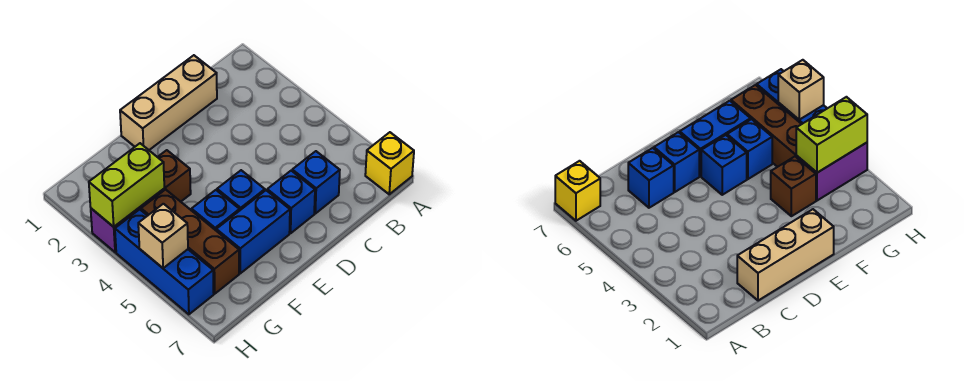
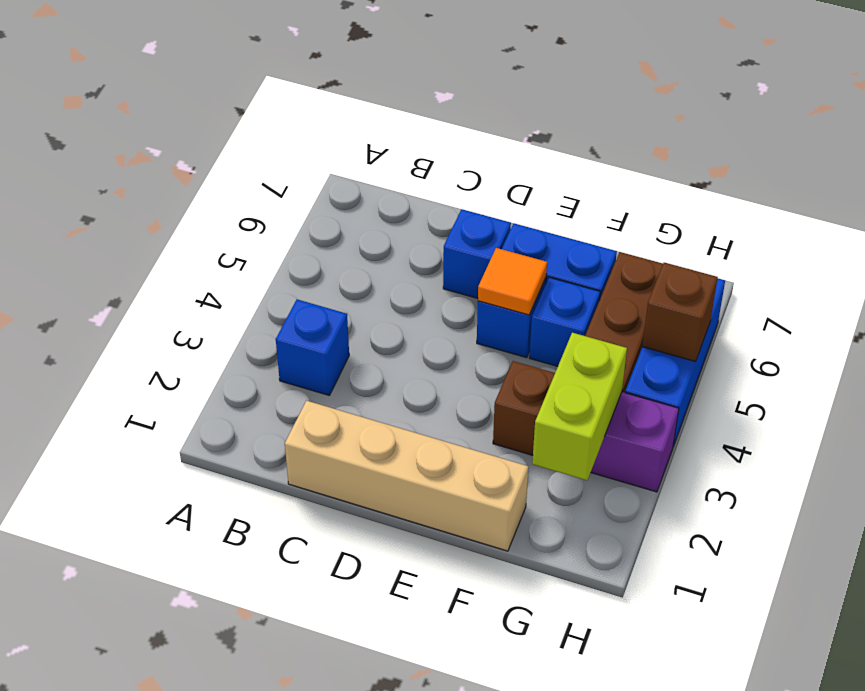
yellow 1x1 brick [365,132,414,194] -> none
tan 1x3 brick [120,55,217,150] -> tan 1x4 brick [285,401,529,551]
blue 1x1 brick [292,151,340,214] -> blue 1x1 brick moved to [276,299,349,395]
none -> orange 1x1 tile [478,248,547,315]
lime 1x2 brick [89,143,164,227] -> lime 1x2 brick turned to [532,333,627,480]
tan 1x1 brick [138,204,188,268] -> brown 1x1 brick [642,263,718,362]

